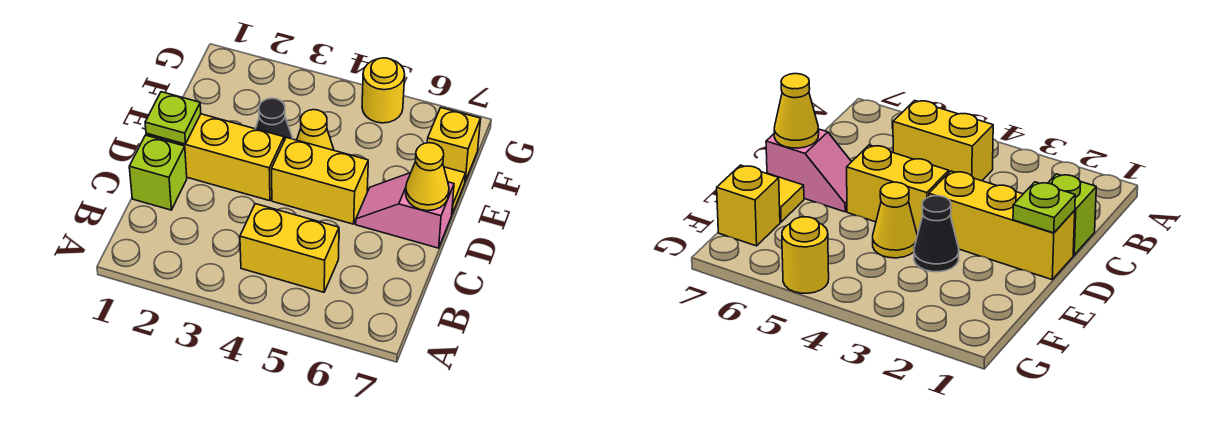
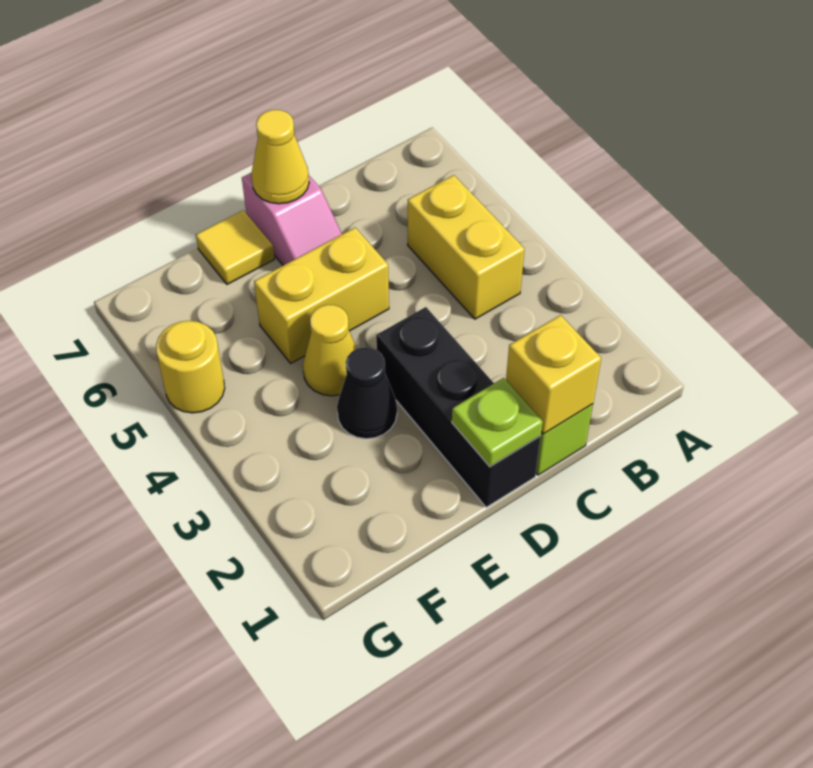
yellow 1x3 brick [146,114,284,201] -> black 1x3 brick [376,307,541,507]
yellow 1x2 brick [271,137,368,224] -> yellow 1x2 brick turned to [254,228,389,363]
yellow 1x1 brick [427,108,481,181] -> yellow 1x1 brick moved to [506,315,601,434]

